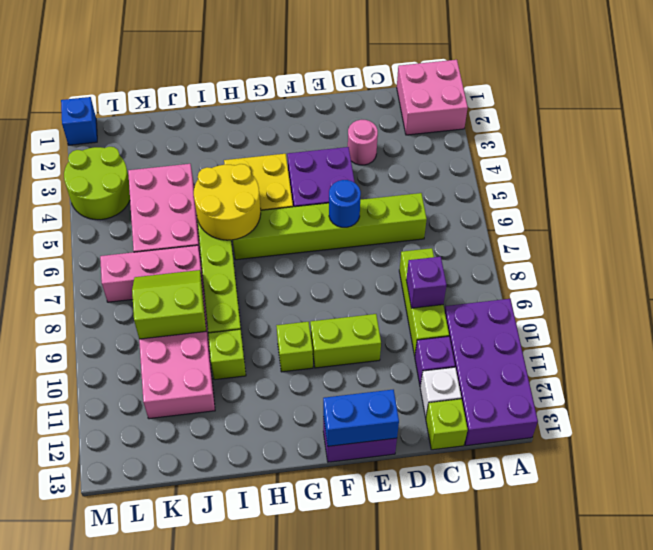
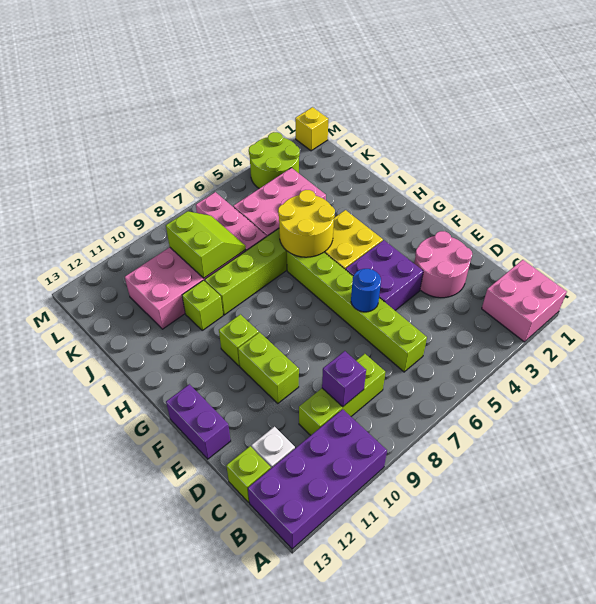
purple 1x1 brick [415,336,455,386] -> none
pink 1x1 round brick [348,120,378,165] -> pink 2x2 round brick [414,231,472,298]
blue 1x2 brick [323,390,399,446] -> none
blue 1x1 brick [61,97,97,145] -> yellow 1x1 brick [295,107,328,151]

